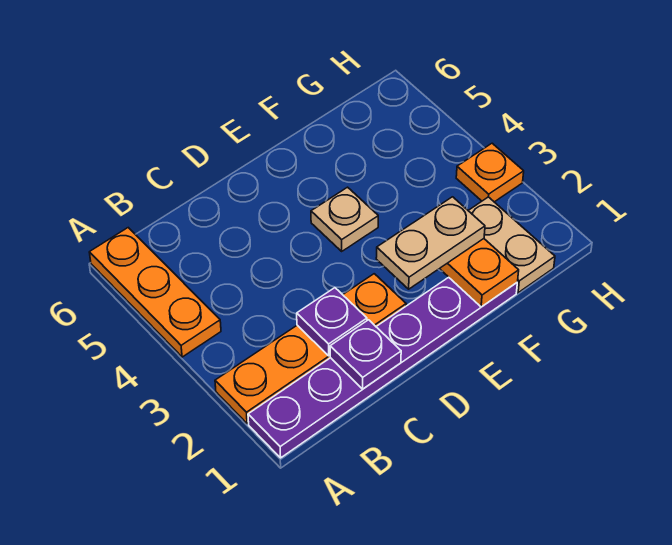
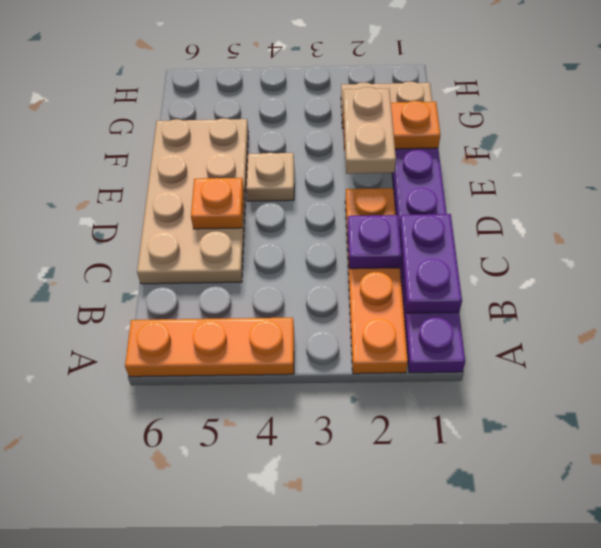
purple 1x1 plate [330,320,401,389] -> purple 1x2 plate [399,214,462,313]
none -> tan 2x4 plate [137,118,248,284]
orange 1x1 plate [456,143,524,202] -> orange 1x1 plate moved to [191,178,244,229]

